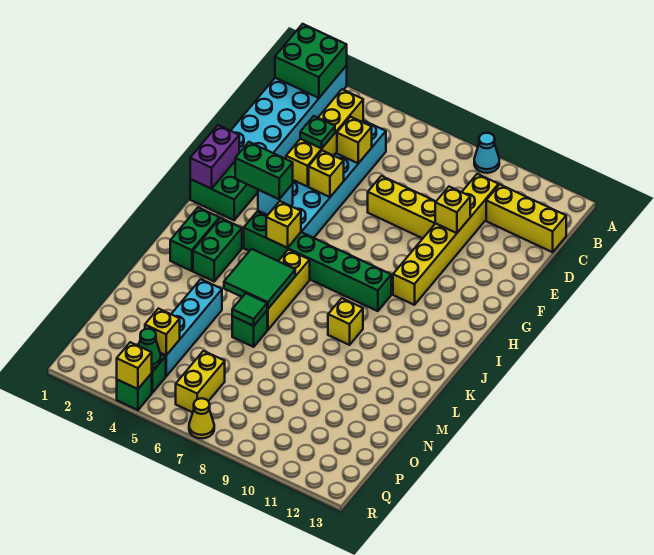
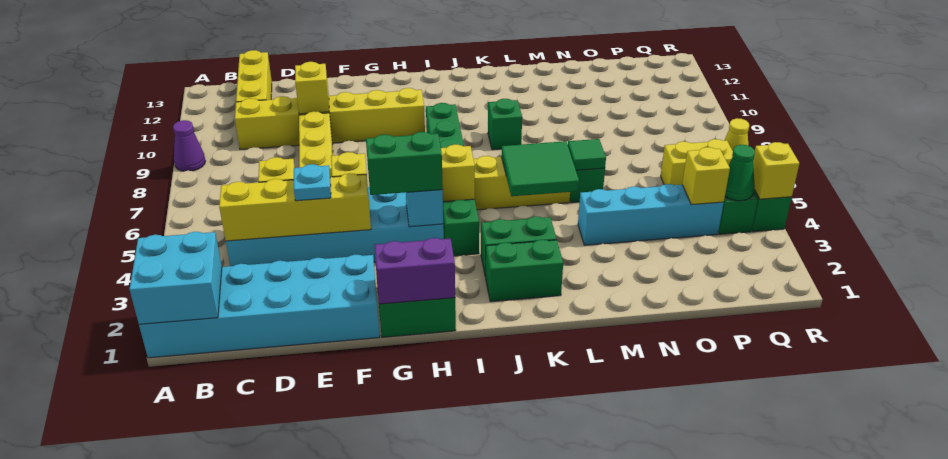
green 2x2 brick [275,24,347,98] -> cyan 2x2 brick [130,232,222,324]
cyan 1x1 cone [474,133,499,173] -> purple 1x1 cone [173,120,206,171]
green 1x1 plate [300,116,335,149] -> cyan 1x1 plate [294,164,331,201]
green 1x2 brick [235,142,293,199] -> green 1x2 brick turned to [366,132,443,195]
yellow 1x1 brick [328,298,363,345] -> green 1x1 brick [488,99,522,150]

